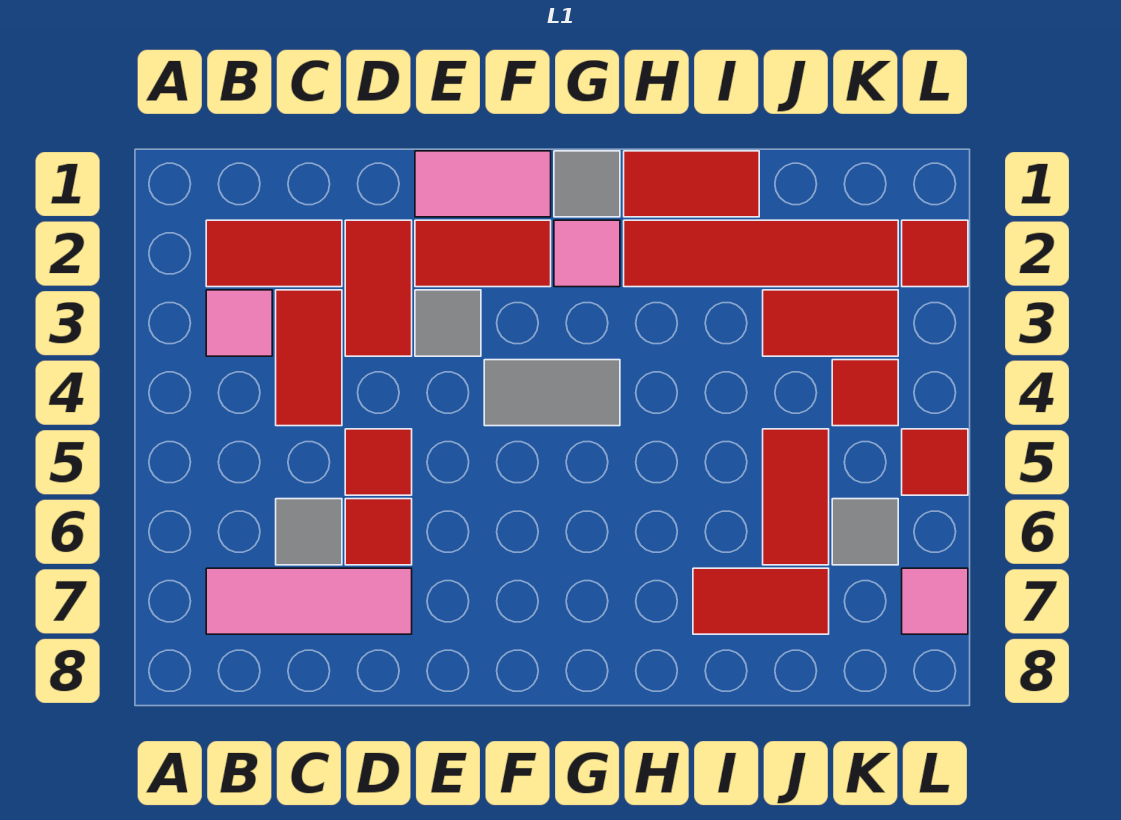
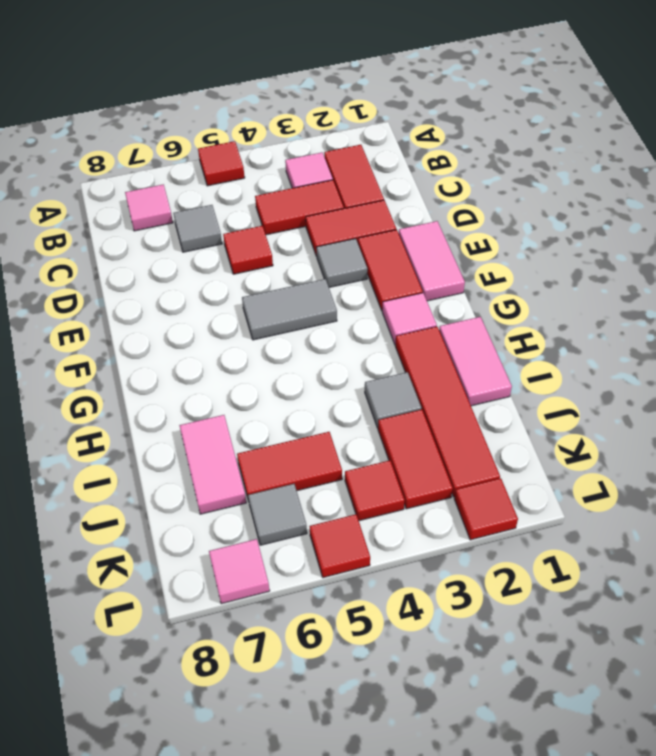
pink 1x3 tile [206,568,412,634] -> pink 1x1 tile [125,184,173,231]
red 1x1 tile [345,499,412,565] -> red 1x1 tile moved to [198,141,245,186]
grey 1x2 tile [484,360,620,426] -> grey 1x2 tile turned to [242,279,337,340]
grey 1x1 tile [554,151,620,217] -> grey 1x1 tile moved to [365,372,421,428]
red 1x2 tile [624,151,759,217] -> pink 1x2 tile [439,317,512,406]
red 1x2 tile [693,568,829,634] -> pink 1x2 tile [179,415,246,514]

